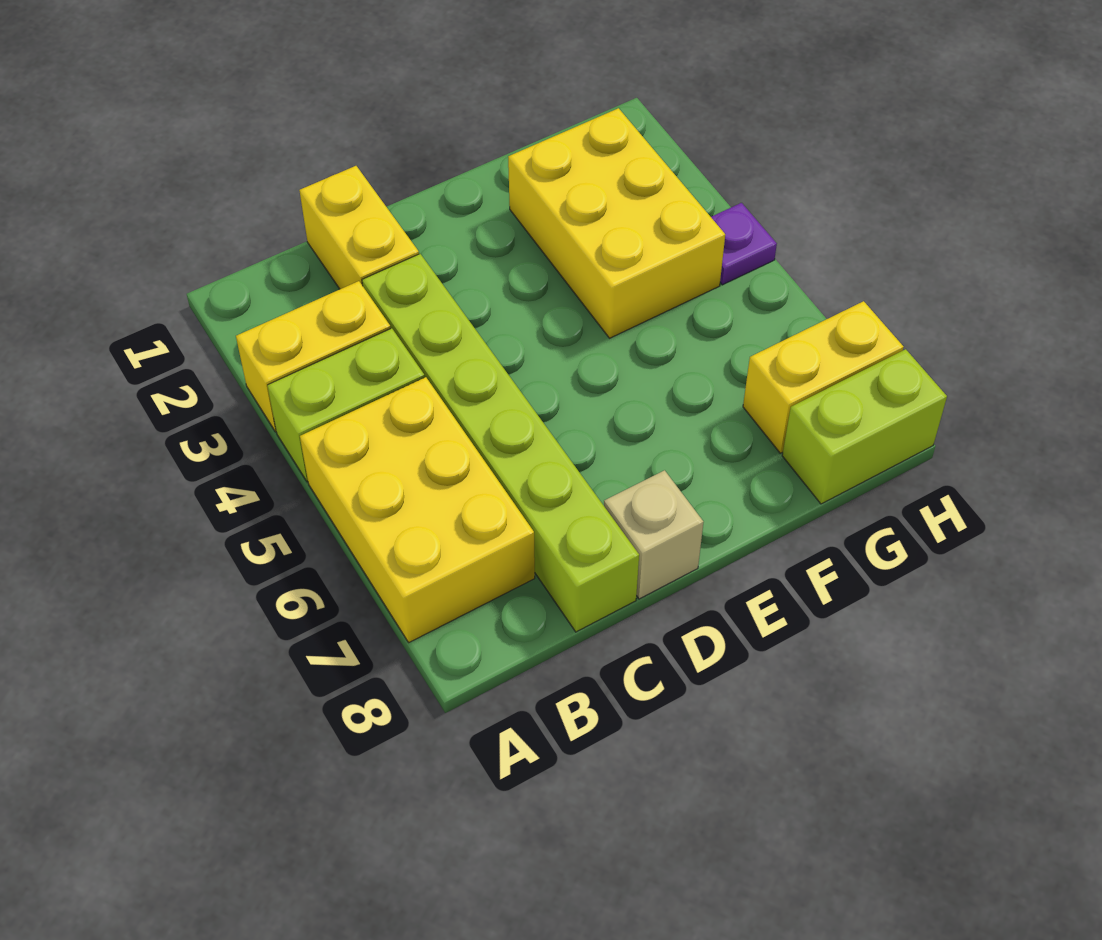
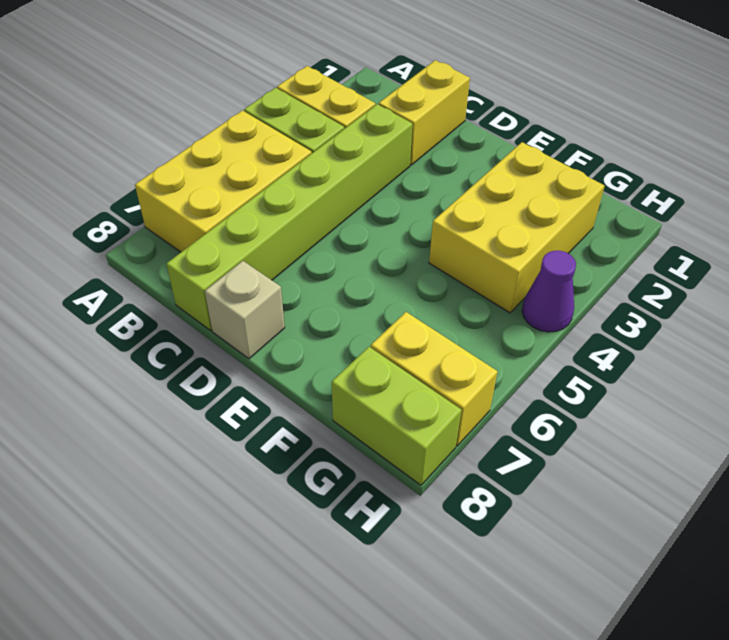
purple 1x1 plate [711,203,777,285] -> purple 1x1 cone [522,251,576,332]

